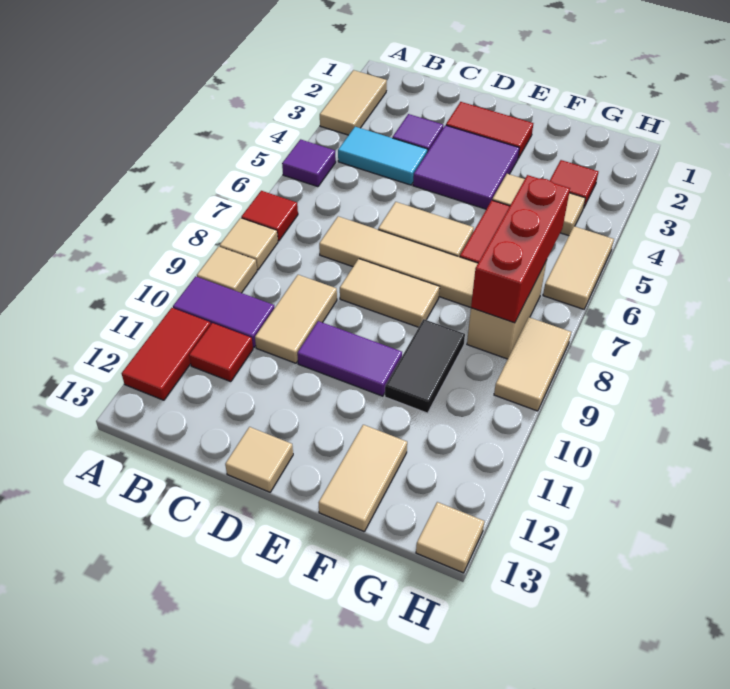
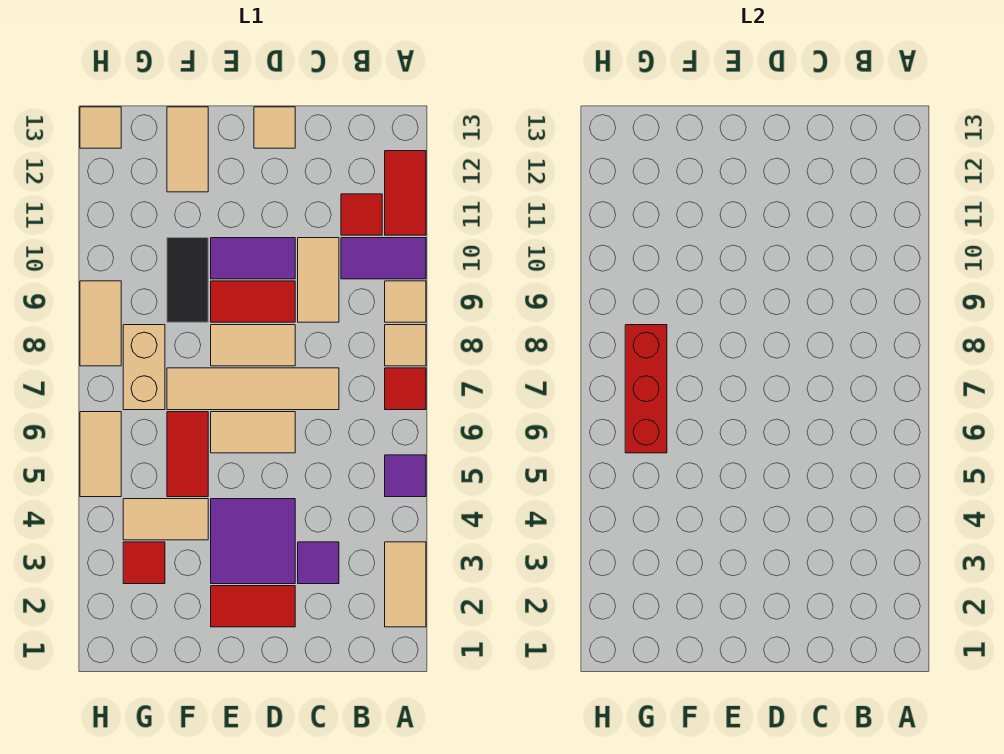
cyan 1x2 tile [338,127,427,185] -> none
none -> red 1x2 tile [211,281,295,322]

